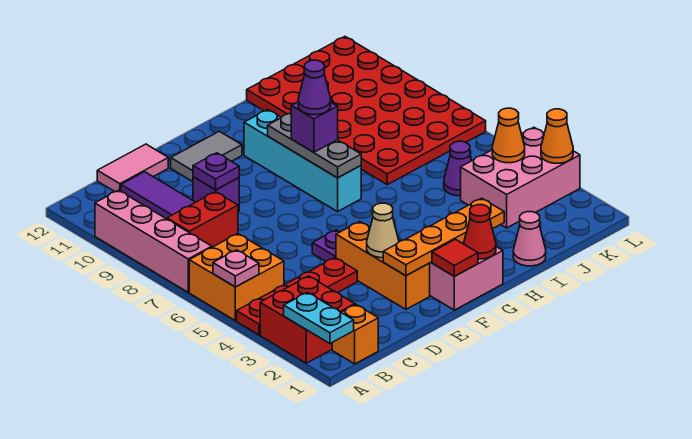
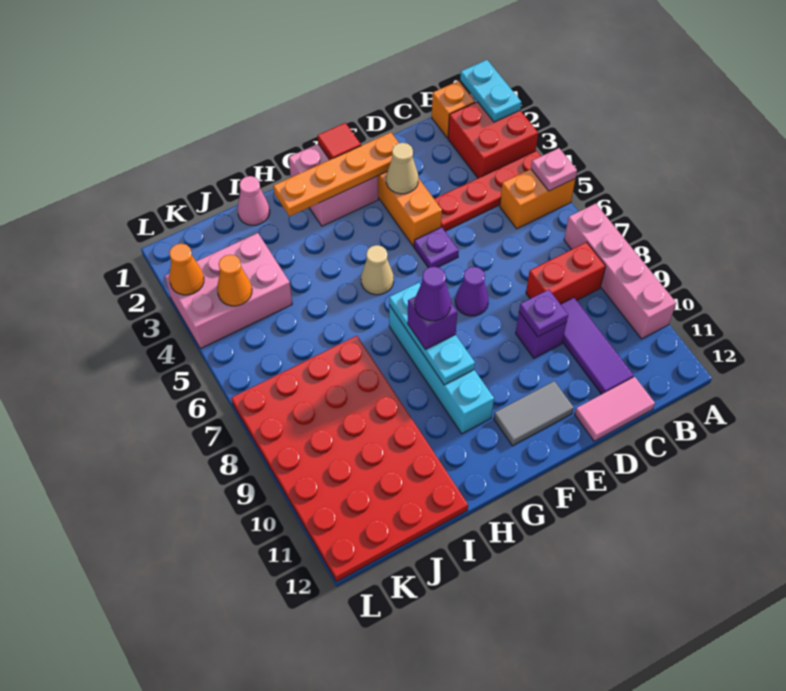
orange 2x2 brick [189,234,284,321] -> orange 1x2 brick [500,169,575,229]
red 1x1 cone [464,205,496,259] -> none
none -> tan 1x1 cone [361,245,394,295]
grey 1x3 plate [268,113,361,178] -> cyan 1x3 plate [389,283,475,385]
purple 1x1 cone [444,141,471,196] -> purple 1x1 cone moved to [455,267,489,316]

